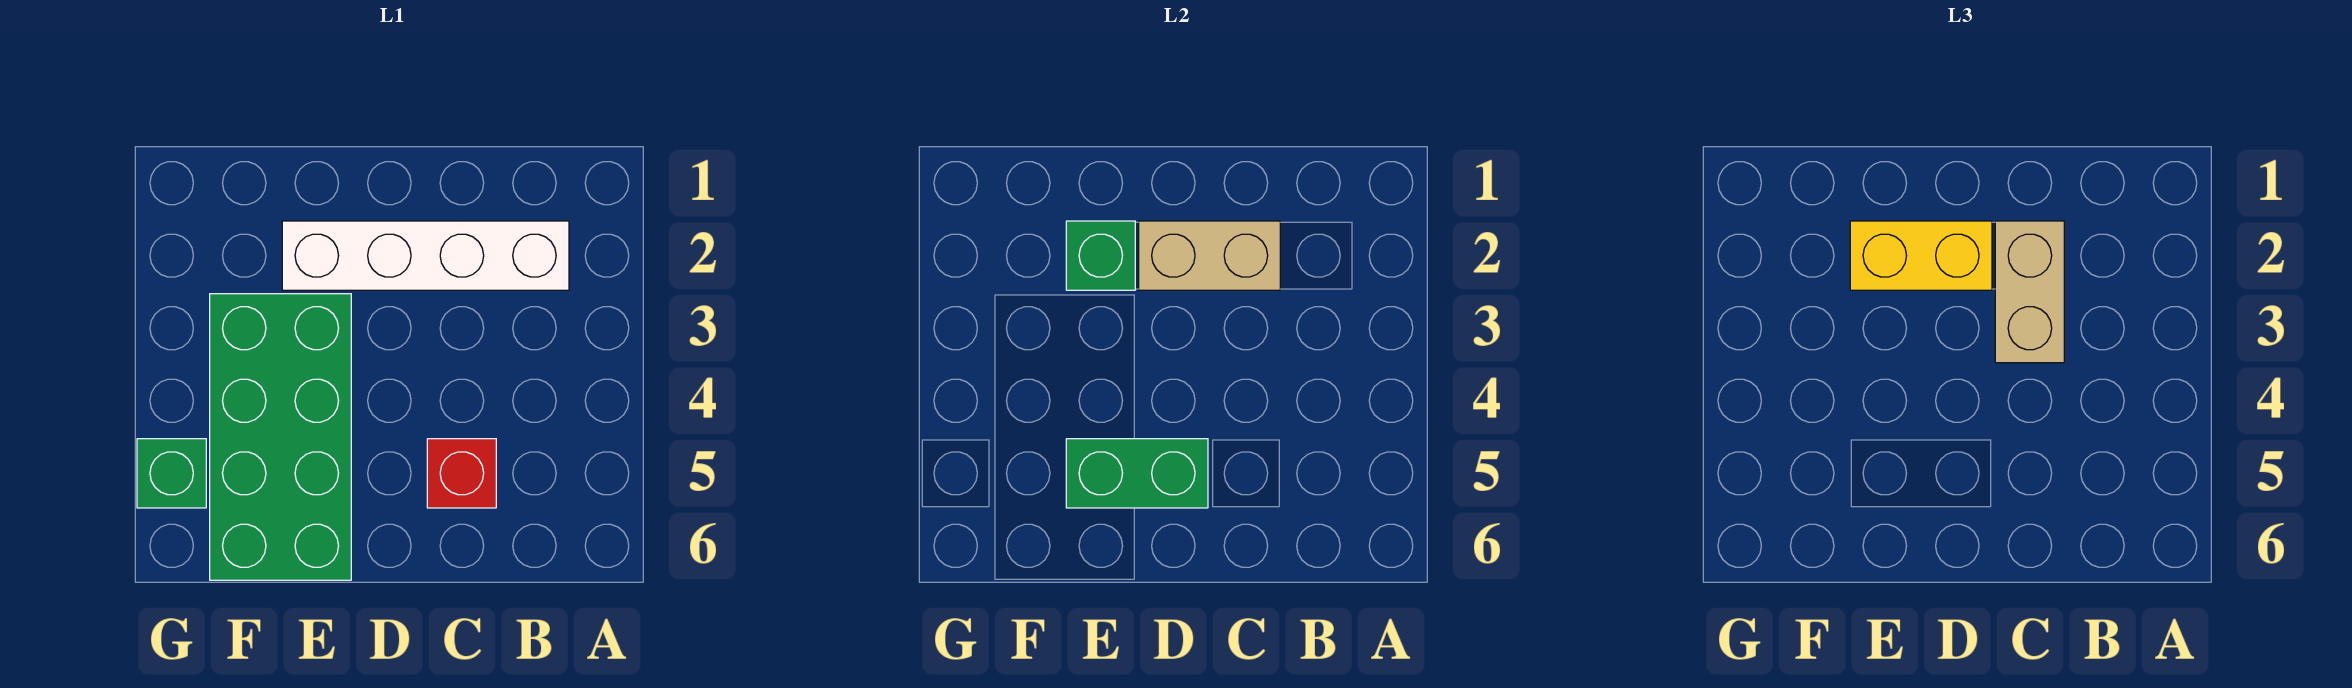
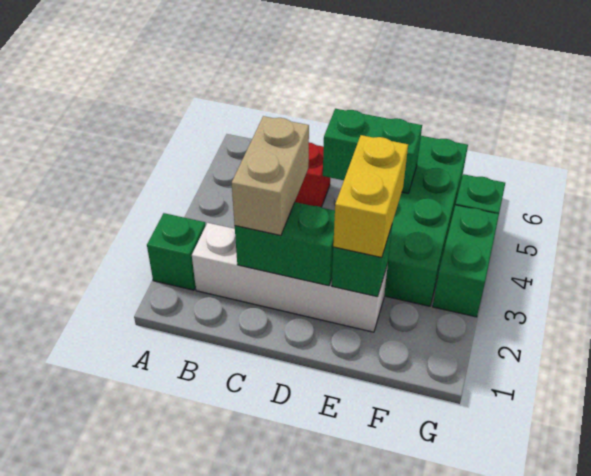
none -> green 1x1 brick [147,213,205,290]
tan 1x2 brick [1139,221,1280,290] -> green 1x2 brick [235,202,335,286]
yellow 1x2 brick [1850,221,1992,290] -> yellow 1x2 brick turned to [333,135,408,257]
none -> green 1x2 brick [433,205,499,317]

